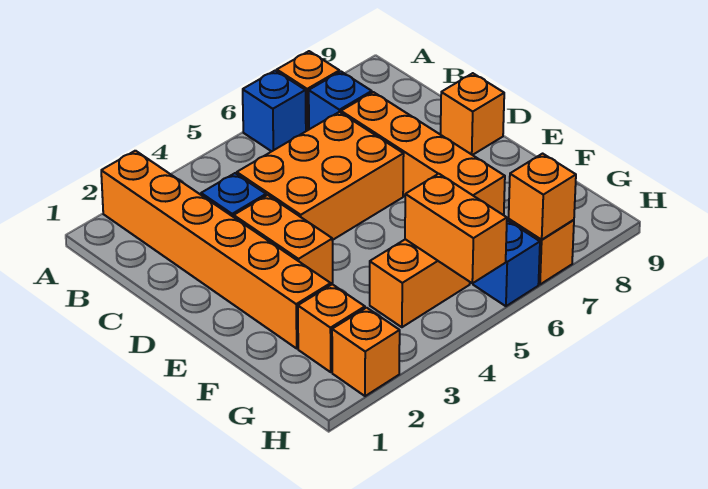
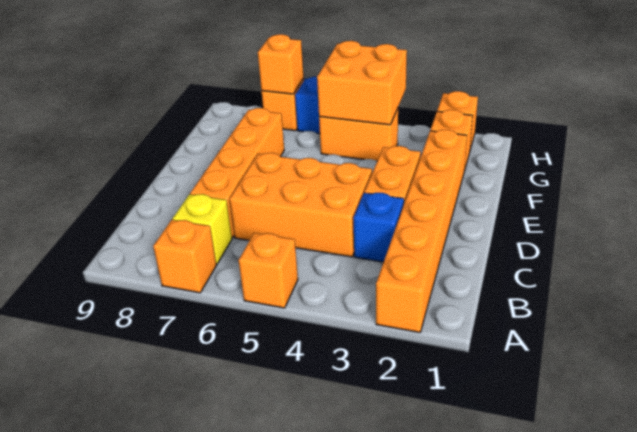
blue 1x1 brick [243,71,306,151] -> none
blue 1x1 brick [309,72,372,129] -> yellow 1x1 brick [173,194,232,264]
orange 1x1 brick [441,73,504,155] -> orange 1x1 brick moved to [239,233,298,308]
orange 1x2 brick [405,174,507,283] -> orange 2x2 brick [317,41,407,125]

